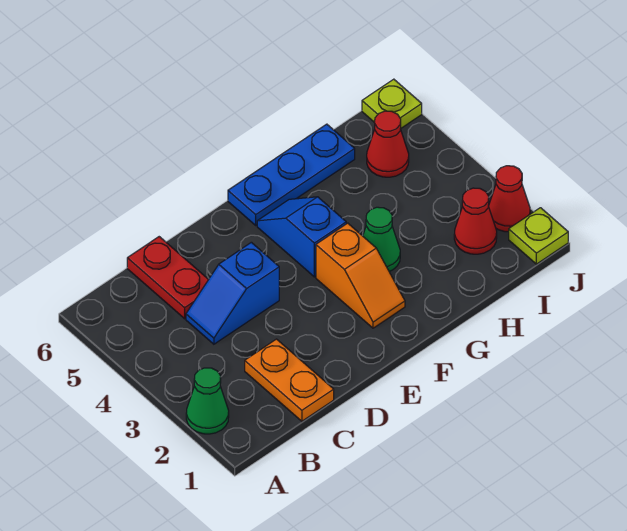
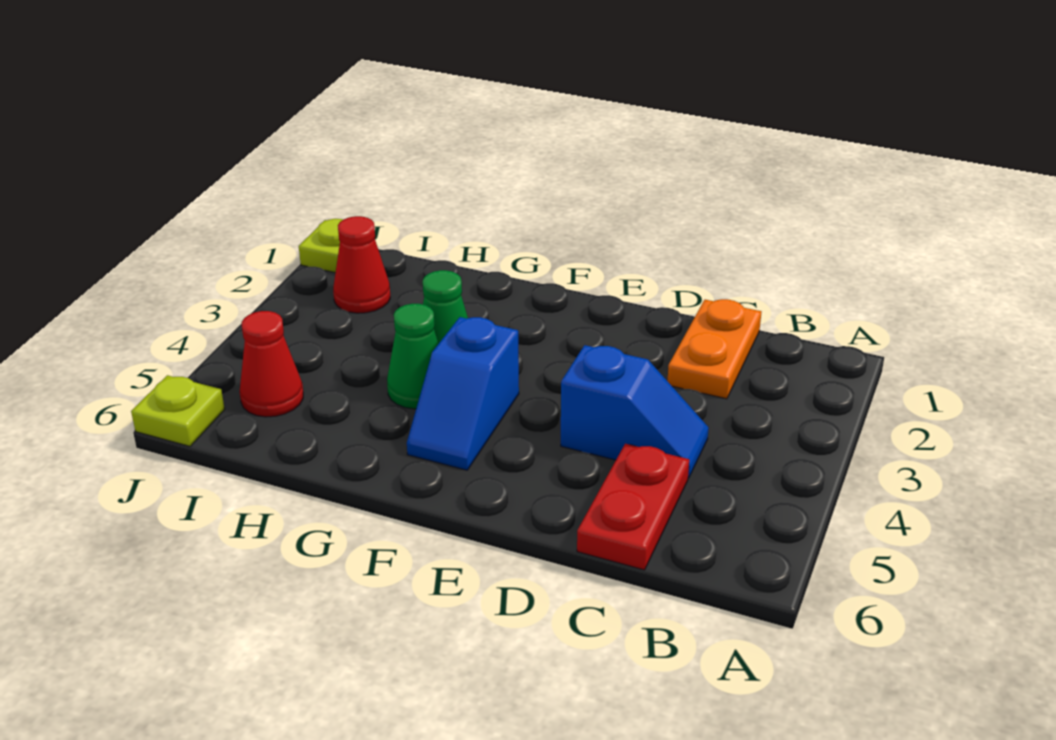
green 1x1 cone [186,368,229,434] -> green 1x1 cone moved to [387,304,438,409]
orange 1x2 slope [316,223,405,328] -> none
blue 1x3 plate [228,124,355,225] -> none
red 1x1 cone [488,166,530,232] -> none

